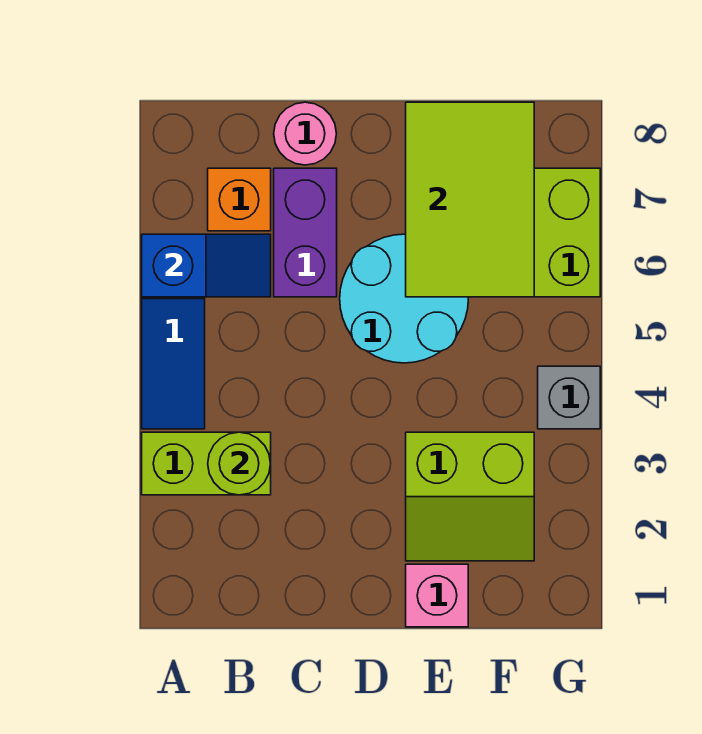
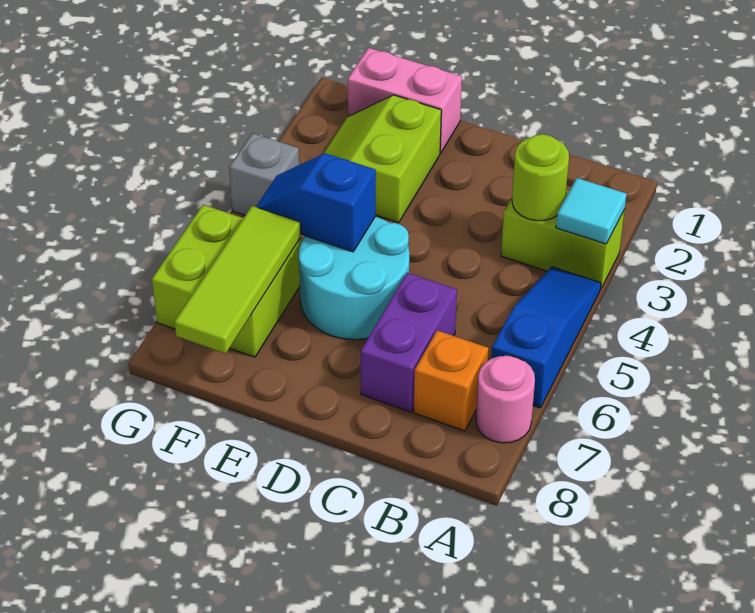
none -> cyan 1x1 tile [556,178,627,244]
blue 1x2 slope [142,234,271,297] -> blue 1x2 slope moved to [256,153,376,252]
pink 1x1 round brick [274,102,336,165] -> pink 1x1 round brick moved to [476,356,535,443]
pink 1x1 brick [406,564,468,627] -> pink 1x2 brick [348,48,462,153]
lime 2x2 slope [406,432,534,561] -> lime 2x2 slope turned to [323,95,441,223]
lime 2x3 tile [406,102,534,297] -> lime 1x3 tile [175,206,301,354]

